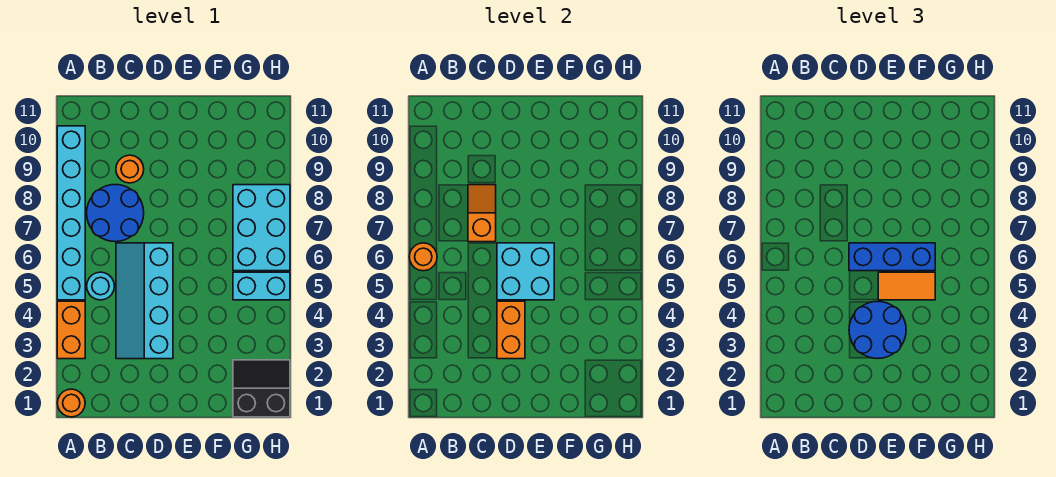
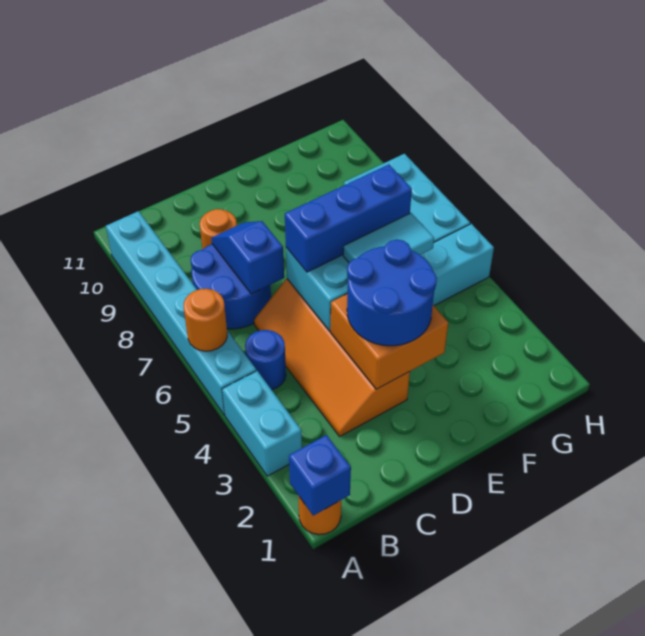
none -> blue 1x1 brick [289,435,351,516]
orange 1x2 brick [57,301,85,359] -> cyan 1x2 brick [222,371,302,476]
cyan 1x1 round brick [87,272,114,300] -> blue 1x1 round brick [245,330,286,390]
cyan 2x4 slope [116,243,173,359] -> orange 2x4 slope [254,279,410,436]
orange 1x2 slope [468,185,496,242] -> blue 1x2 slope [211,221,284,294]
orange 1x2 brick [497,301,525,359] -> orange 2x2 brick [331,294,448,389]
orange 1x2 tile [878,272,935,300] -> cyan 1x2 tile [343,213,434,262]
black 2x2 slope [233,360,290,417] -> none

